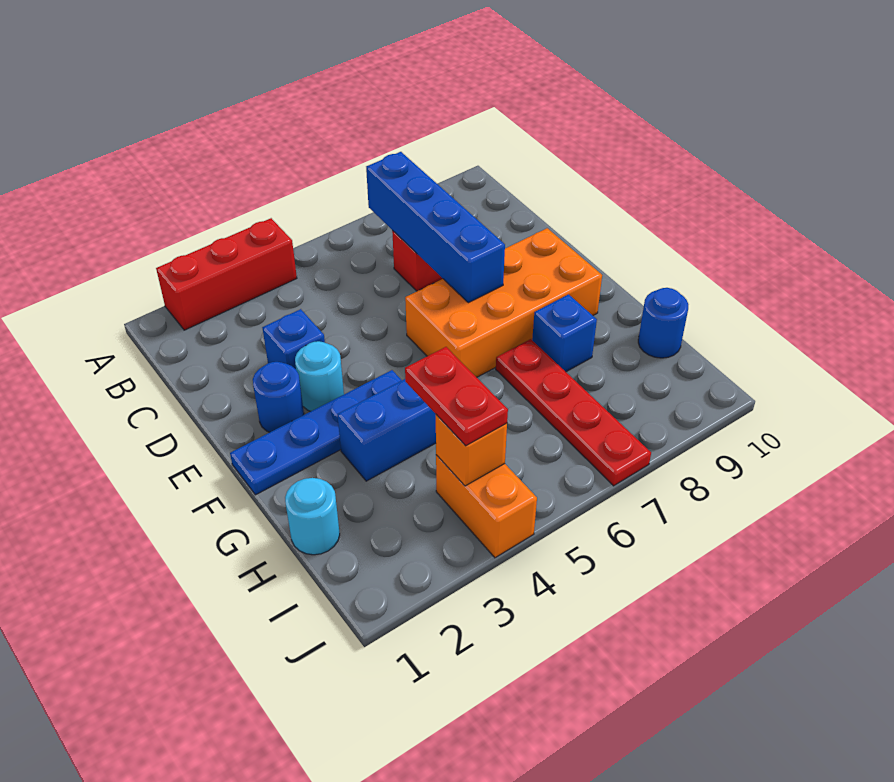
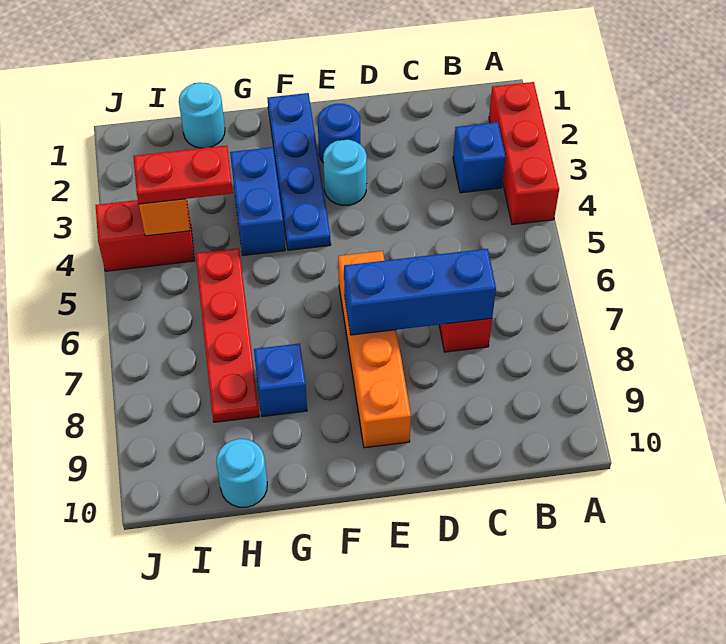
blue 1x4 brick [366,152,505,303] -> blue 1x3 brick [344,249,496,335]
blue 1x1 brick [262,309,325,369] -> blue 1x1 brick moved to [453,122,505,193]
orange 2x4 brick [405,228,602,377] -> orange 1x4 brick [338,251,411,448]
red 1x4 plate [496,339,651,486] -> red 1x4 plate turned to [196,248,259,422]
blue 1x1 round brick [638,288,688,358] -> cyan 1x1 round brick [216,439,267,507]
orange 1x2 brick [436,455,537,558] -> red 1x2 brick [96,200,195,271]

